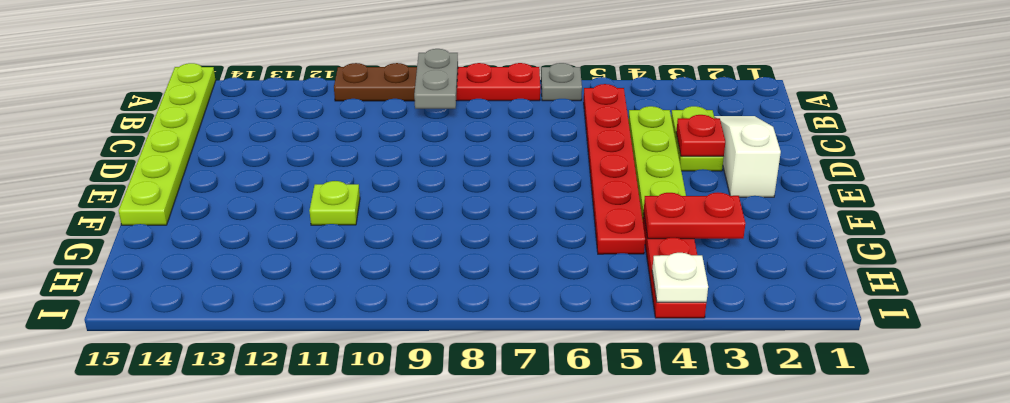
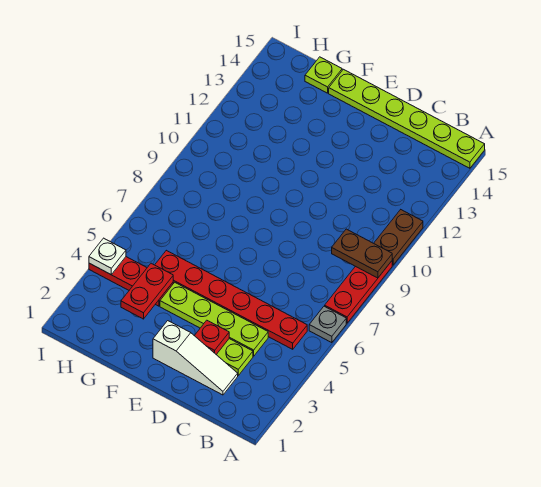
grey 1x2 plate [414,49,458,109] -> brown 1x2 plate [332,229,392,278]
lime 1x1 plate [309,181,360,225] -> lime 1x1 plate moved to [305,57,342,93]

